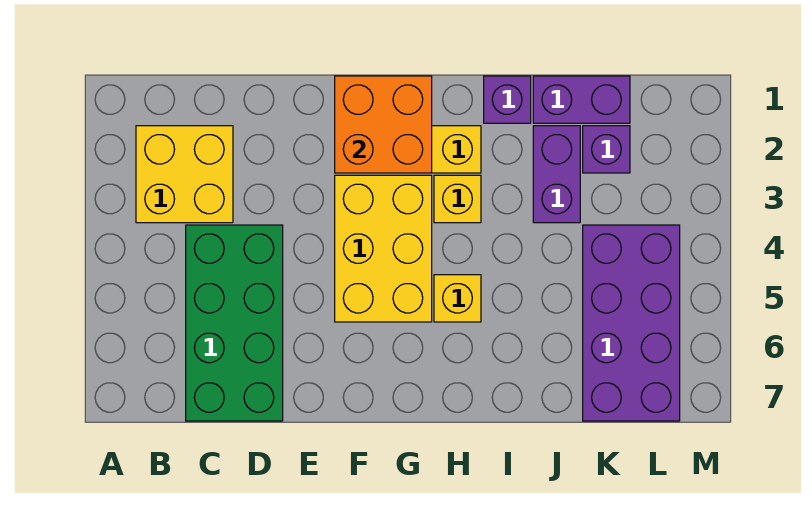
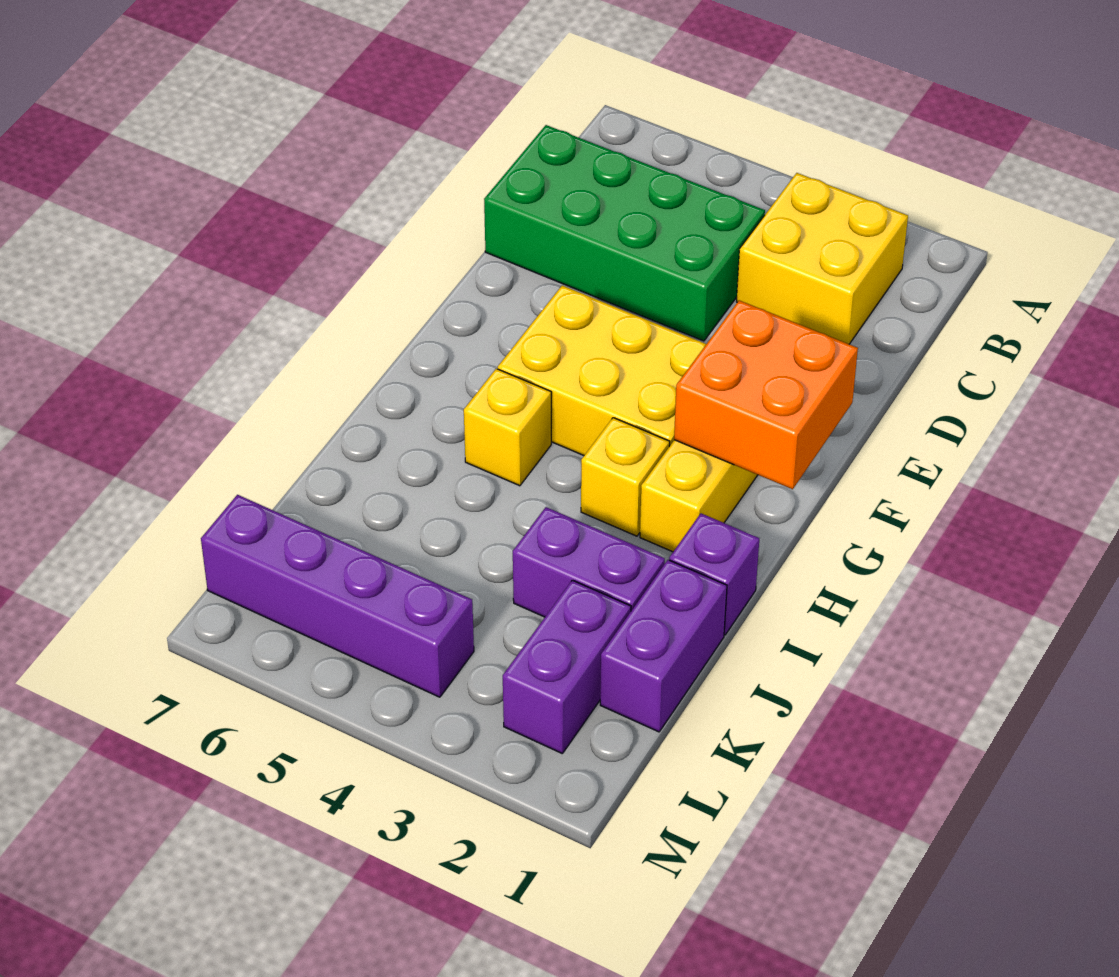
purple 1x1 brick [583,126,630,173] -> purple 1x2 brick [503,580,631,753]
purple 2x4 brick [583,225,680,421] -> purple 1x4 brick [201,495,474,697]

